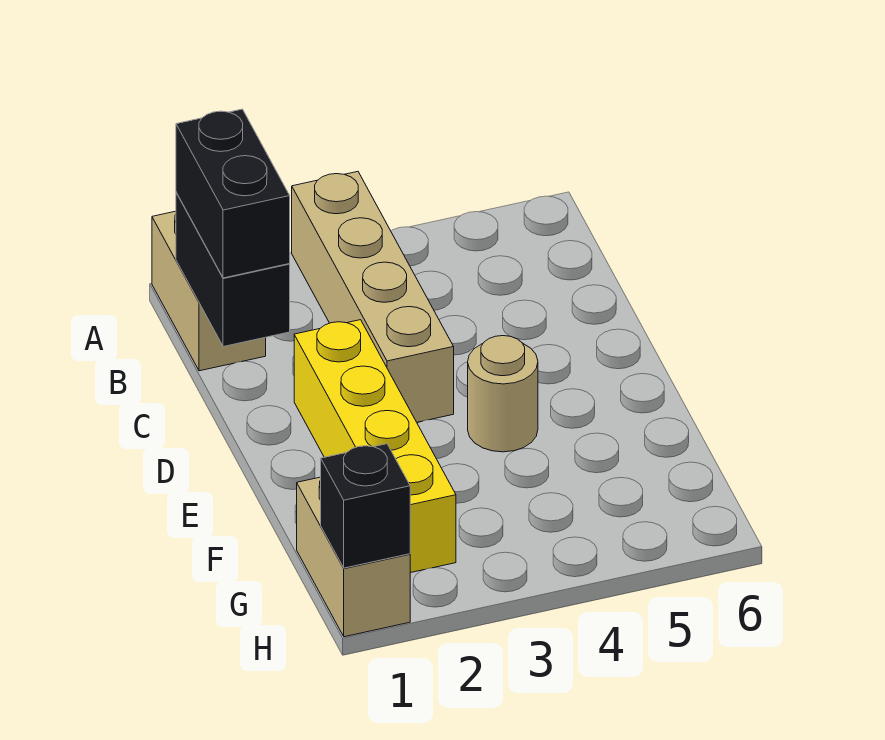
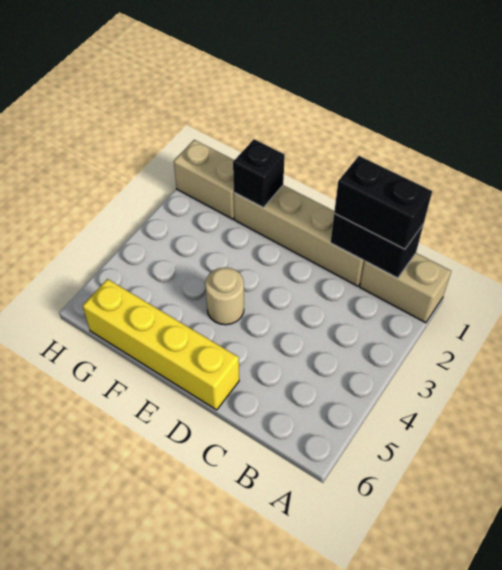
tan 1x4 brick [292,172,454,422] -> tan 1x4 brick moved to [234,185,364,286]
yellow 1x4 brick [294,320,456,573] -> yellow 1x4 brick moved to [82,279,239,410]
black 1x1 brick [321,444,410,568] -> black 1x1 brick moved to [233,139,285,208]

